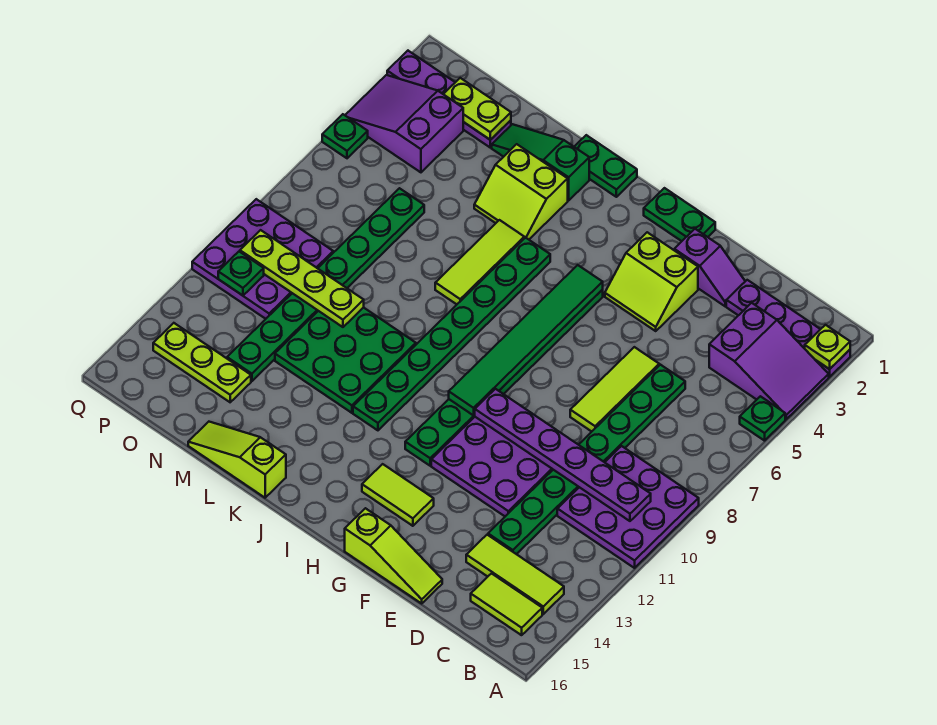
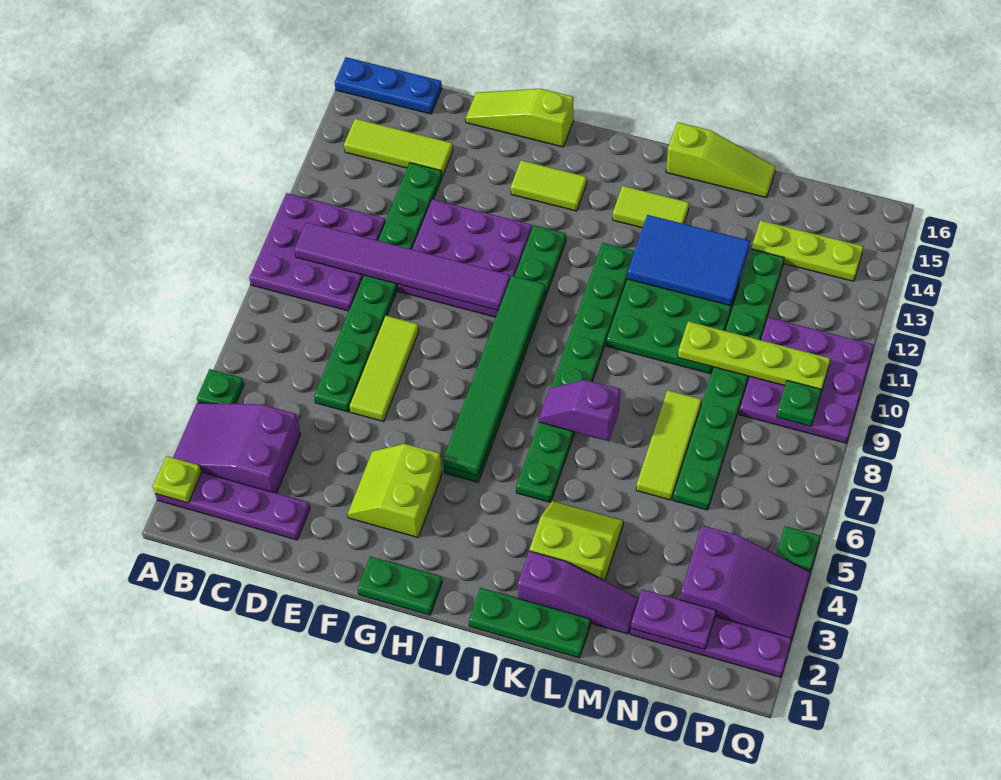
none -> blue 1x3 plate [335,57,442,114]
purple 1x6 plate [475,389,651,521] -> purple 1x6 tile [294,222,510,310]
lime 1x2 tile [471,574,542,635] -> lime 1x2 tile moved to [613,186,689,228]
purple 1x2 slope [674,229,745,306] -> purple 1x2 slope moved to [539,380,620,441]
lime 2x2 slope [605,232,698,331] -> lime 2x2 slope turned to [347,444,442,537]
green 1x2 plate [574,135,637,197] -> green 1x3 plate [469,588,591,658]
green 1x3 slope [492,124,589,200] -> purple 1x3 slope [518,551,639,634]
lime 1x3 tile [435,220,524,304] -> lime 1x3 tile moved to [636,390,702,500]
none -> blue 2x3 tile [627,215,750,306]
lime 1x2 plate [444,78,511,140] -> purple 1x2 plate [631,589,716,649]
green 1x1 plate [218,252,264,296] -> green 1x1 plate moved to [777,380,822,426]

